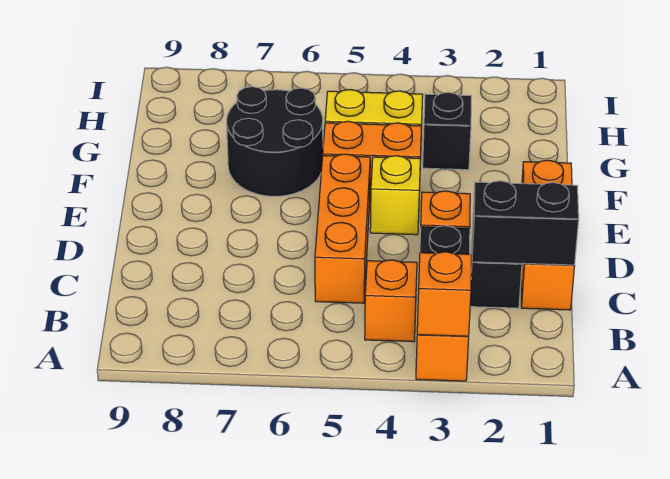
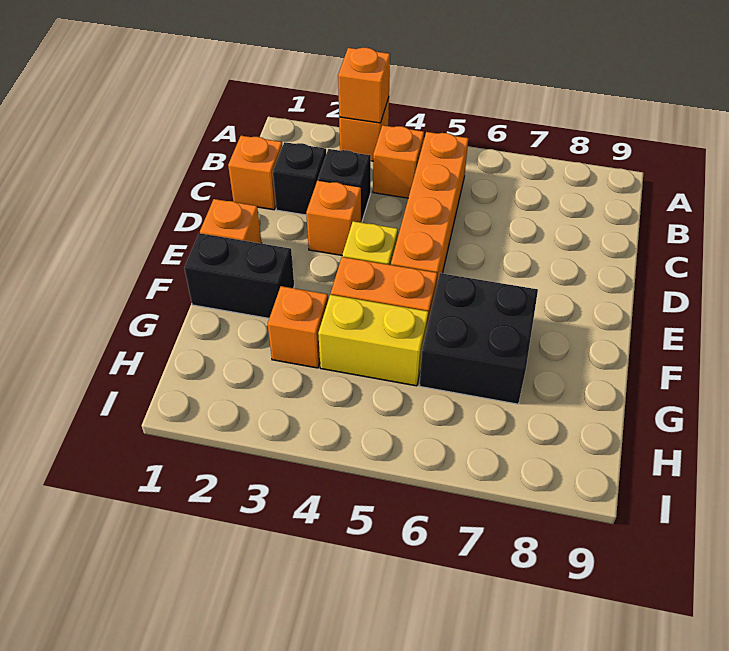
black 1x2 brick [472,181,579,265] -> black 1x2 brick moved to [184,233,294,318]
orange 1x3 brick [315,154,370,303] -> orange 1x4 brick [391,132,468,286]
black 2x2 round brick [227,87,323,196] -> black 2x2 brick [419,273,538,404]
black 1x1 brick [423,92,471,170] -> orange 1x1 brick [268,286,328,368]

